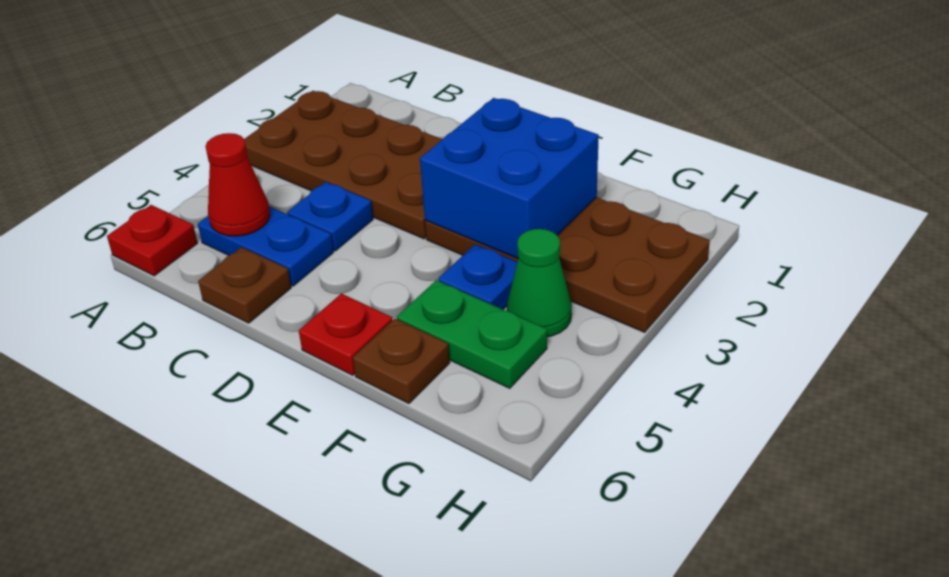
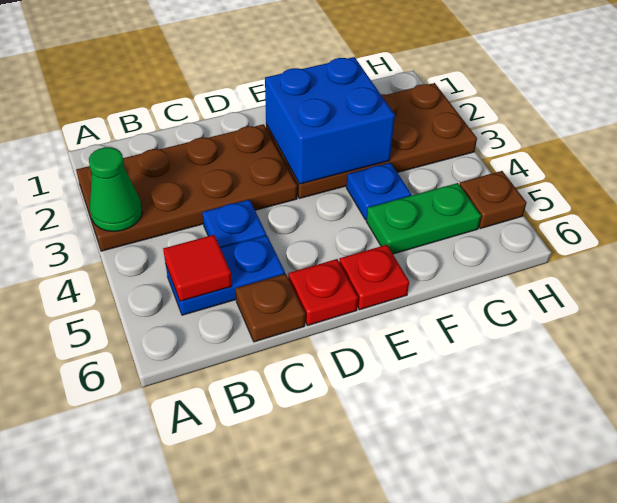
red 1x1 plate [107,205,197,276] -> red 1x1 plate moved to [288,259,358,326]
red 1x1 cone [206,133,270,236] -> red 1x1 tile [163,235,232,301]
brown 1x1 plate [353,319,450,404] -> brown 1x1 plate moved to [460,171,526,229]
green 1x1 cone [507,229,572,337] -> green 1x1 cone moved to [89,147,142,232]

